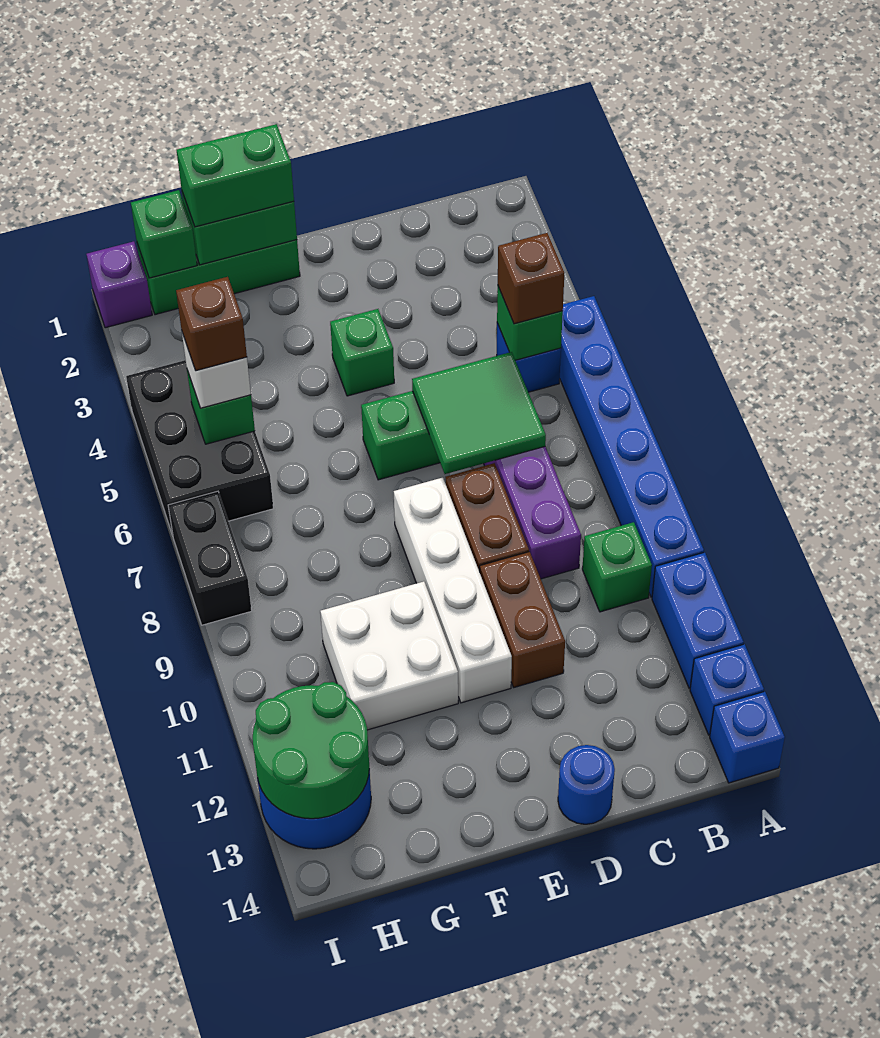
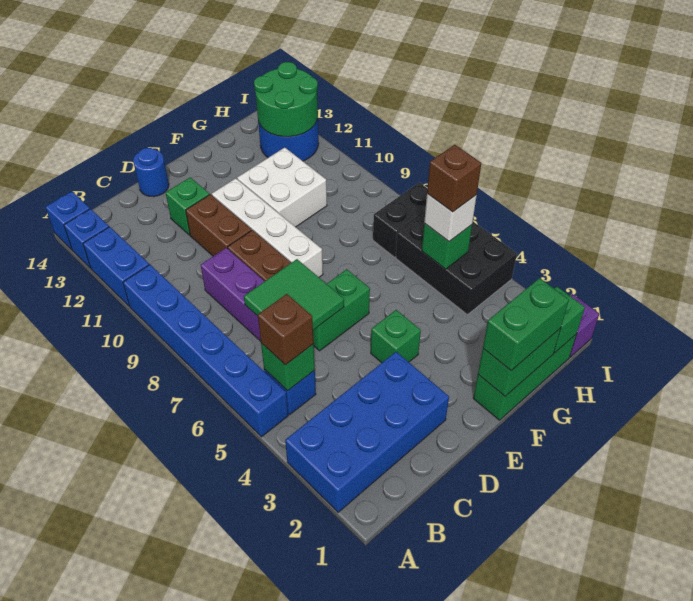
none -> blue 2x4 brick [285,352,449,512]
green 1x1 brick [582,522,652,612] -> green 1x1 brick moved to [166,177,210,235]
black 1x2 brick [168,491,252,625] -> black 1x2 brick turned to [373,182,427,257]

